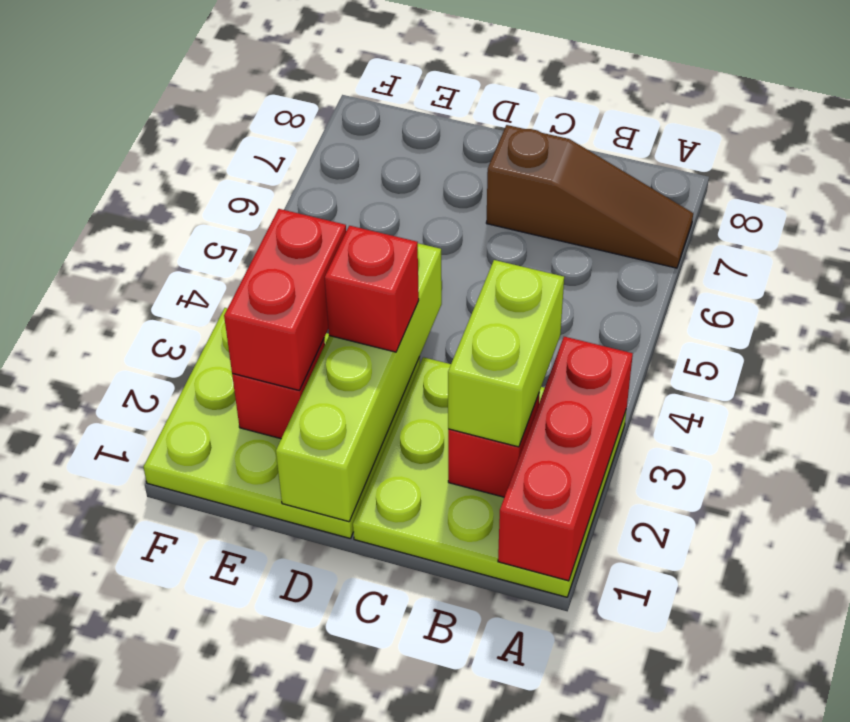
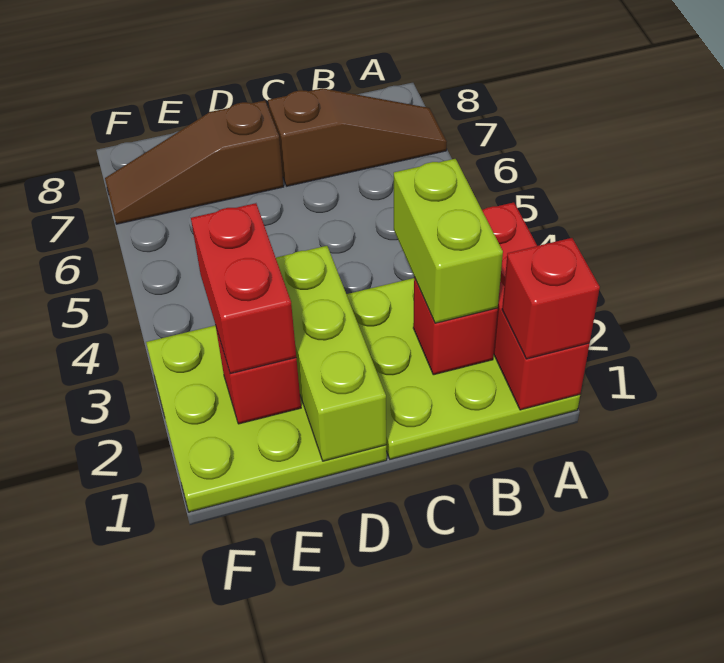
lime 1x4 brick [276,243,442,522] -> lime 1x3 brick [276,246,386,461]
red 1x1 brick [325,226,419,352] -> red 1x1 brick moved to [502,238,600,359]
none -> brown 1x3 slope [105,100,284,224]

